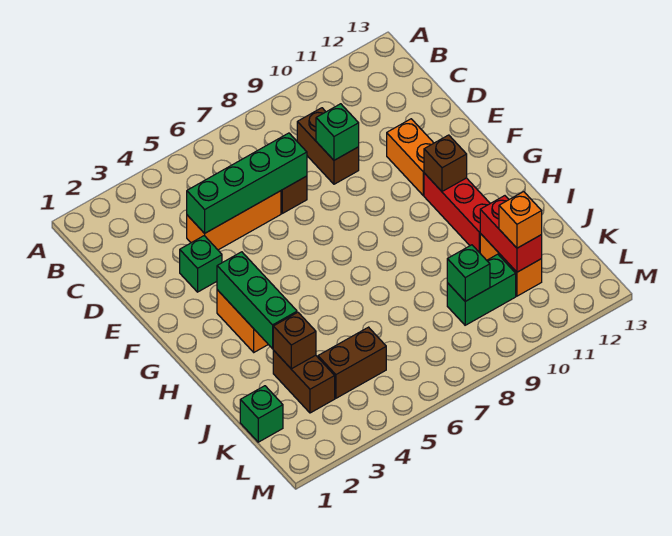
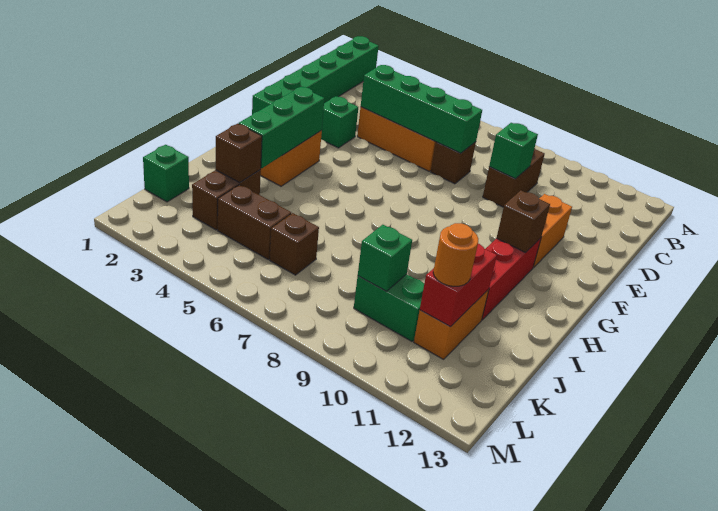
none -> green 1x6 brick [252,36,379,114]
none -> brown 1x1 brick [270,213,319,275]
orange 1x1 brick [499,192,542,248] -> orange 1x1 round brick [433,223,478,287]

